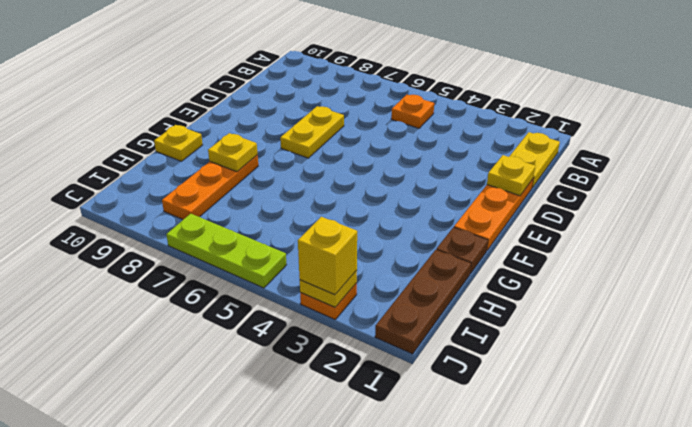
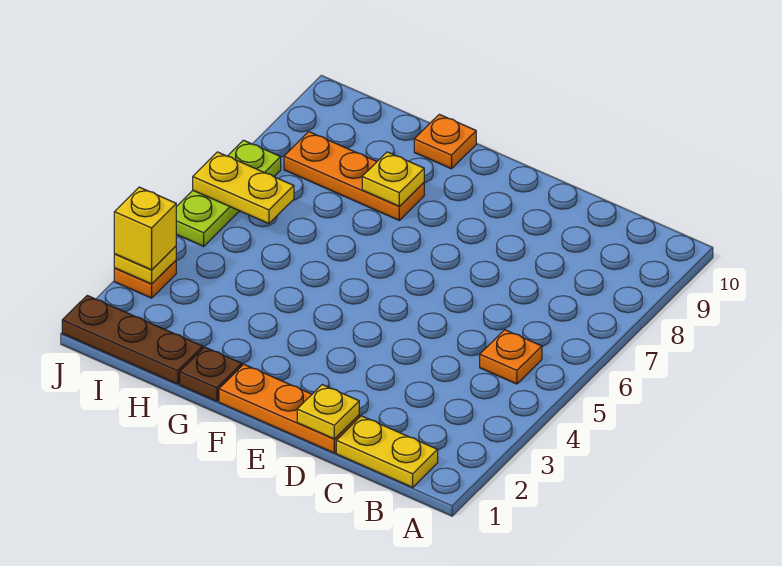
yellow 1x2 plate [280,106,344,158] -> yellow 1x2 plate moved to [193,152,294,224]
yellow 1x1 plate [154,125,203,161] -> orange 1x1 plate [414,114,476,169]

